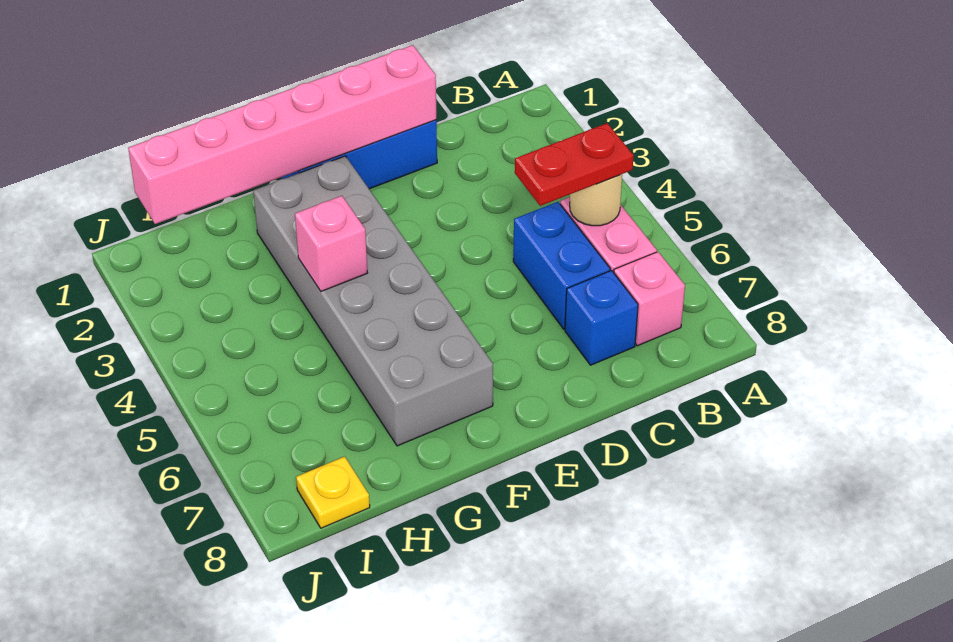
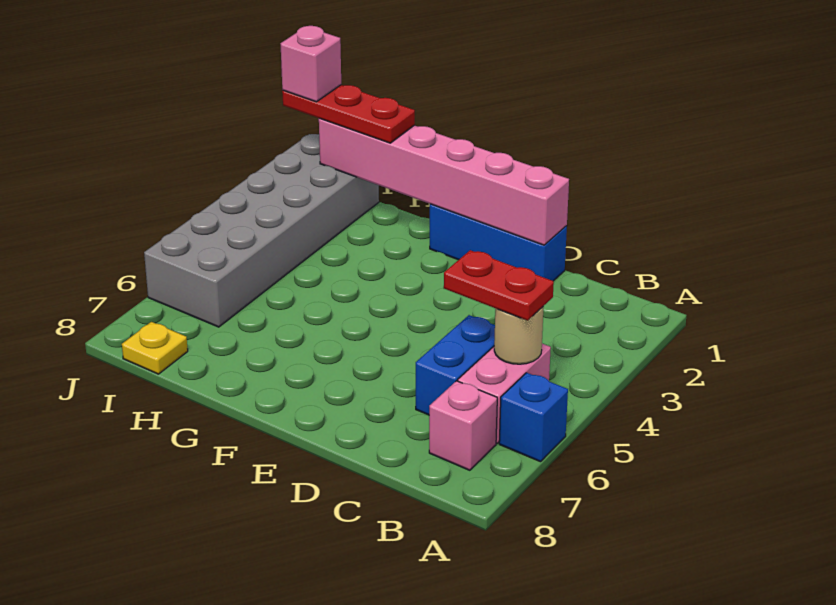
blue 1x1 brick [565,271,638,365] -> blue 1x1 brick moved to [499,373,568,462]
grey 2x6 brick [253,156,493,446] -> grey 2x6 brick moved to [144,134,379,327]
pink 1x1 brick [295,196,367,291] -> pink 1x1 brick moved to [280,26,341,102]
none -> red 1x3 plate [282,85,415,143]

